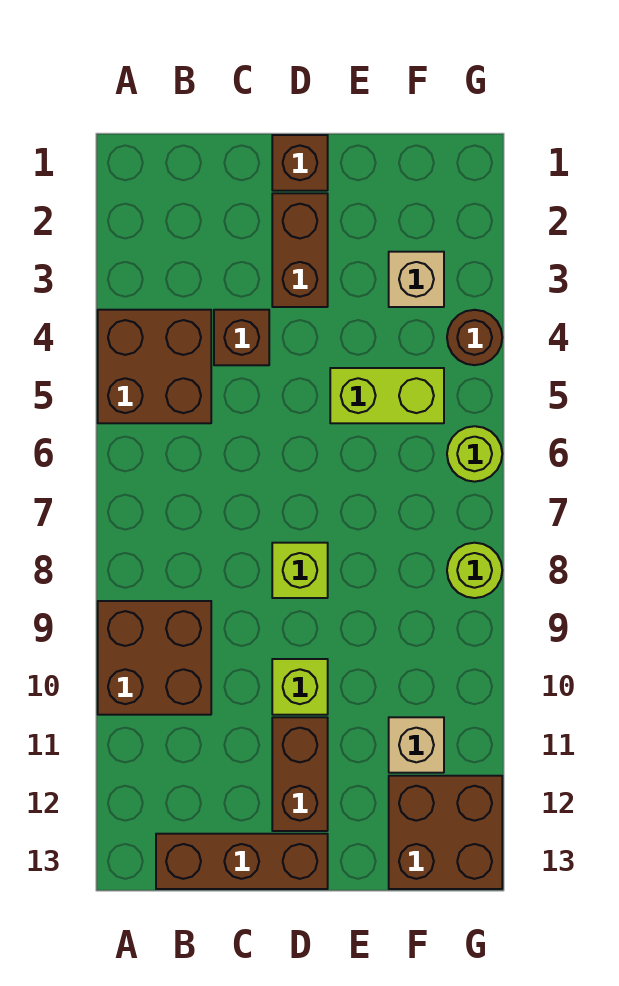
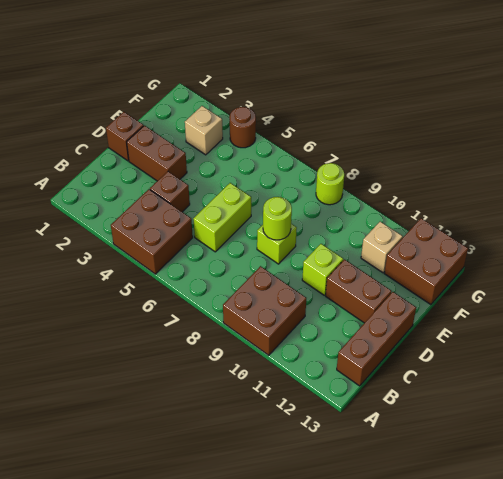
lime 1x2 brick [330,368,444,423] -> lime 1x2 brick moved to [194,183,251,252]
lime 1x1 round brick [447,426,502,482] -> lime 1x1 round brick moved to [263,197,292,240]

